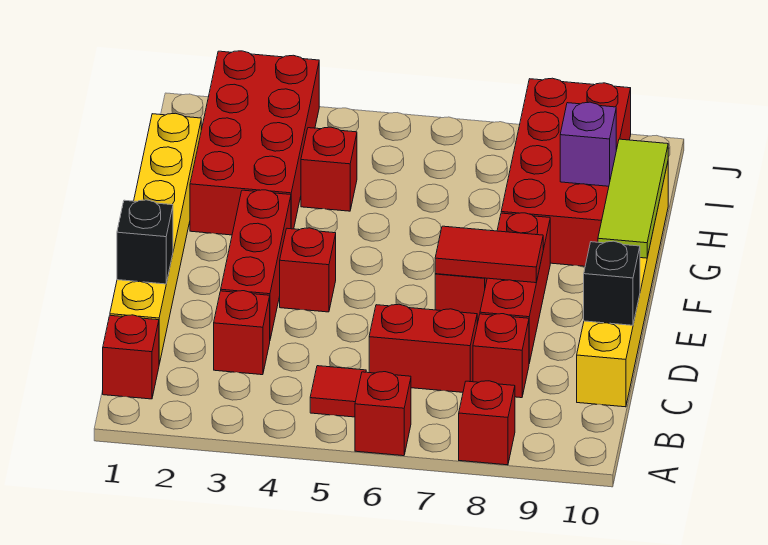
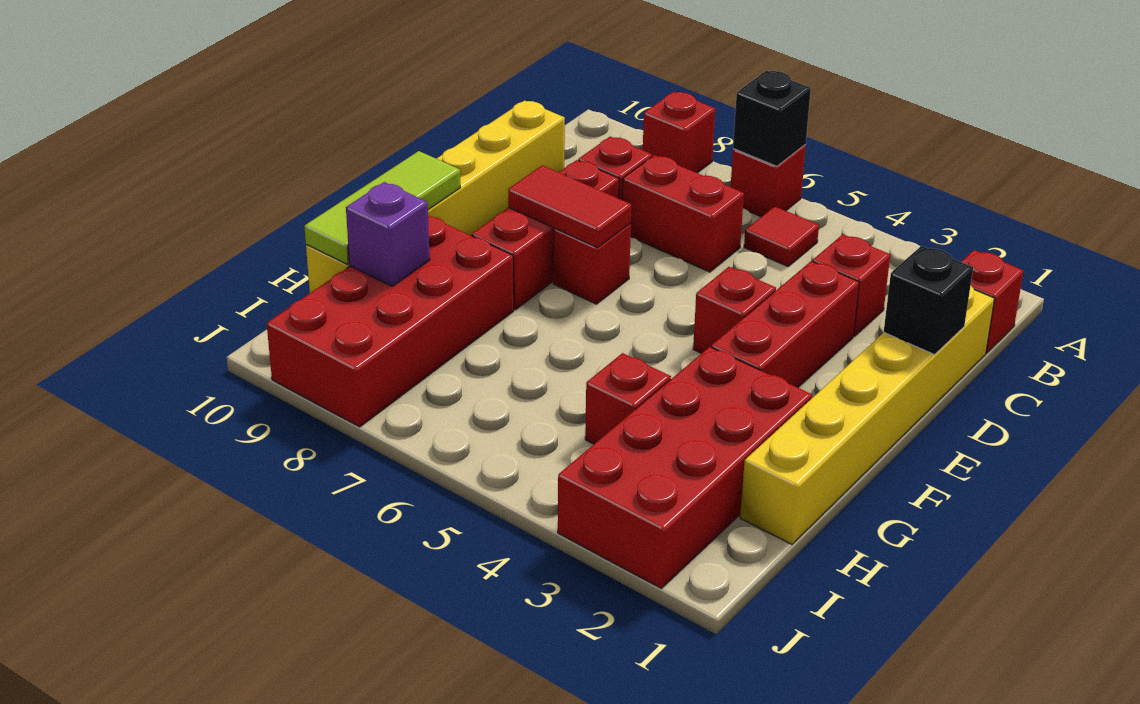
black 1x1 brick [584,241,640,325] -> black 1x1 brick moved to [733,71,811,166]

